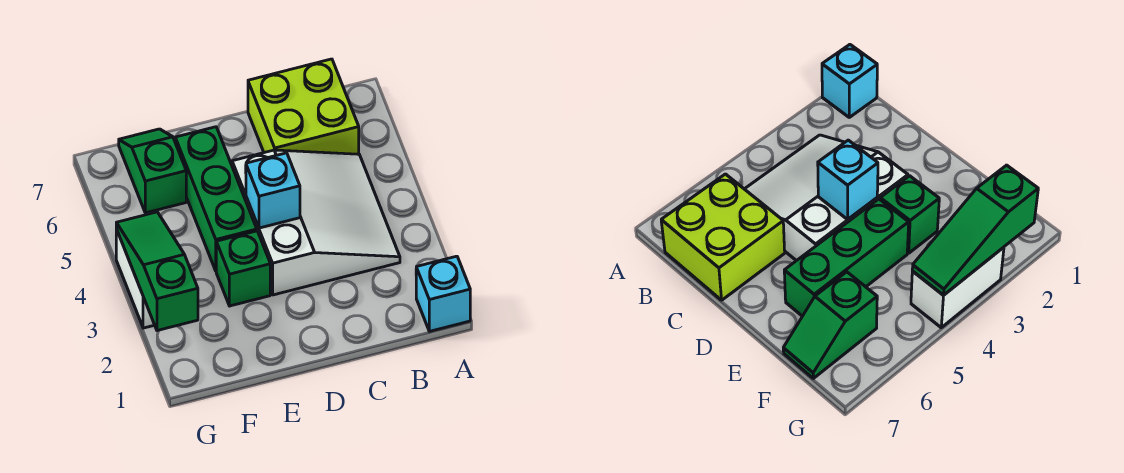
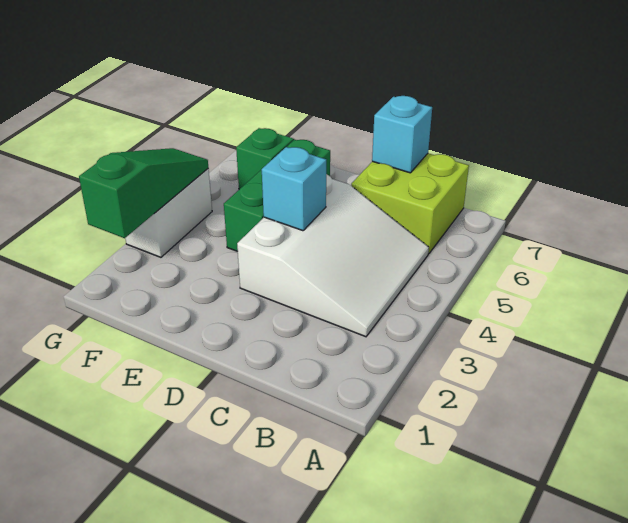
cyan 1x1 brick [416,256,470,331] -> cyan 1x1 brick moved to [372,96,432,173]
green 1x1 brick [216,231,270,306] -> none

